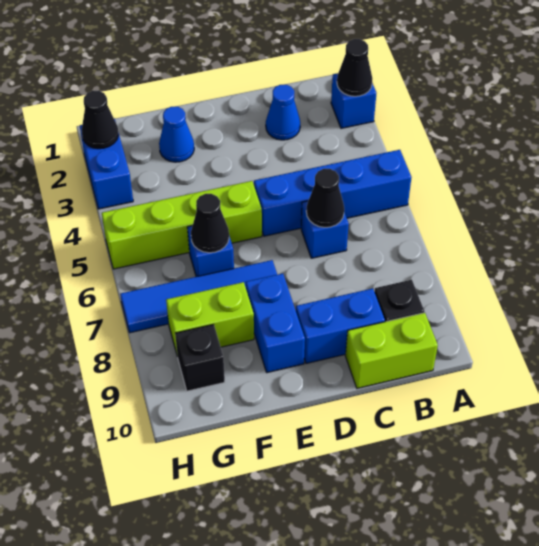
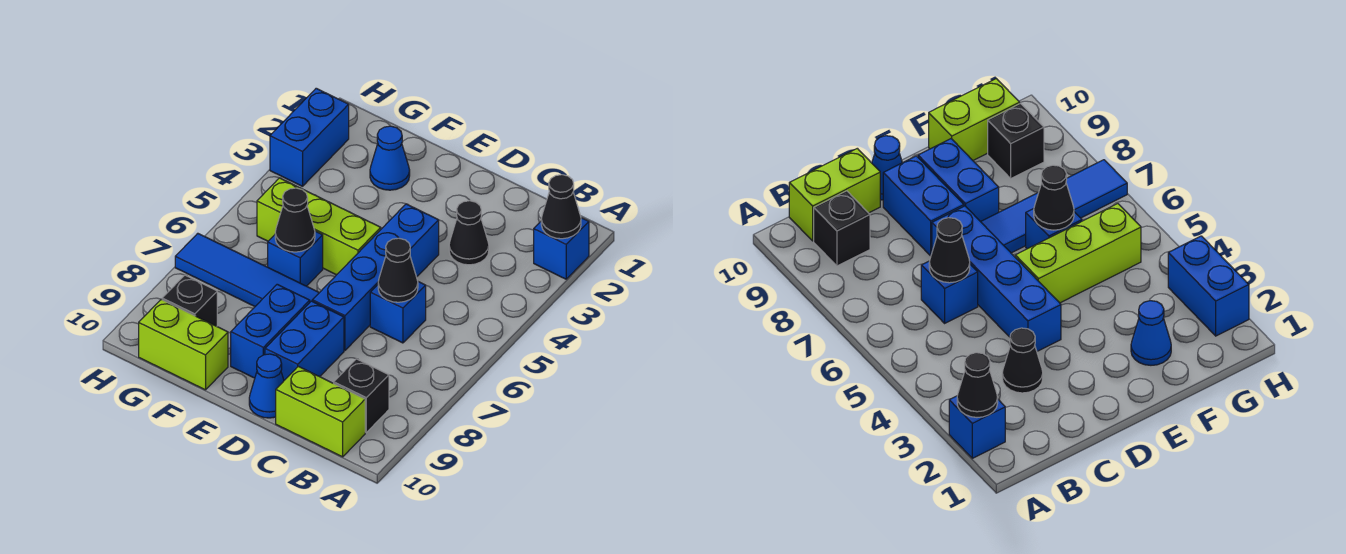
blue 1x4 brick [254,150,412,236] -> blue 1x4 brick turned to [312,204,439,350]
blue 1x1 cone [266,85,300,140] -> blue 1x1 cone moved to [249,354,284,418]
blue 1x2 brick [296,288,385,363] -> blue 1x2 brick turned to [265,301,344,380]
lime 1x4 brick [102,181,262,269] -> lime 1x3 brick [257,178,381,275]
lime 1x2 brick [166,282,254,357] -> lime 1x2 brick moved to [139,299,228,390]
black 1x1 cone [82,91,118,149] -> black 1x1 cone moved to [449,201,489,265]

